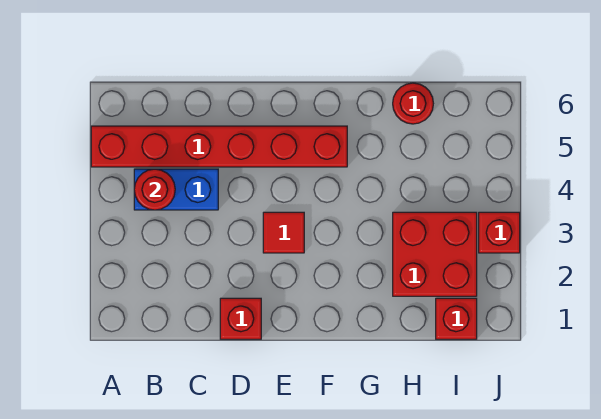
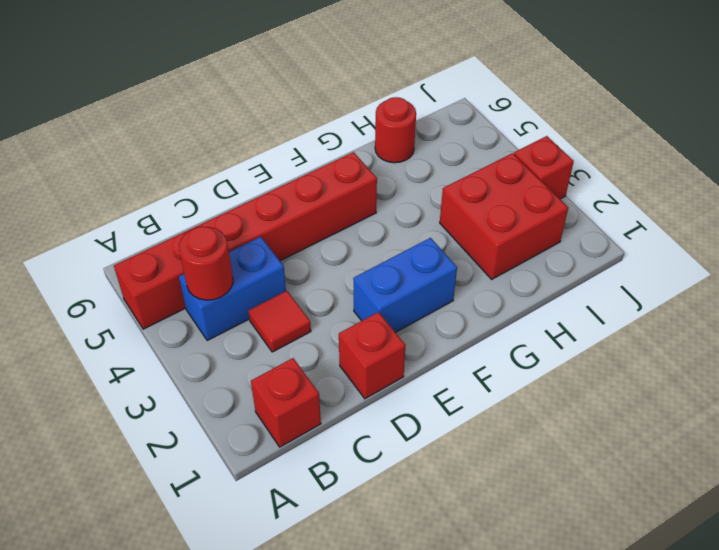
none -> blue 1x2 brick [353,238,457,333]
red 1x1 tile [263,212,304,253] -> red 1x1 tile moved to [248,291,311,352]
red 1x1 brick [436,298,477,339] -> red 1x1 brick moved to [251,358,321,447]

